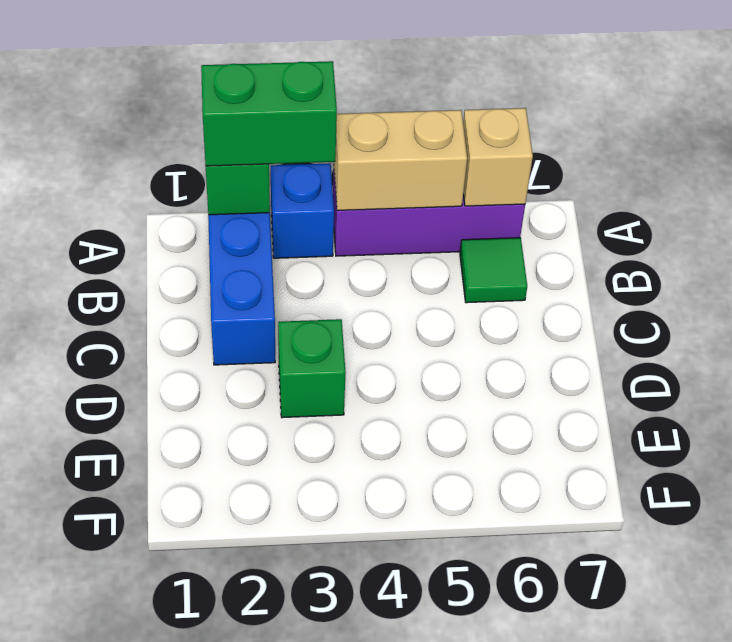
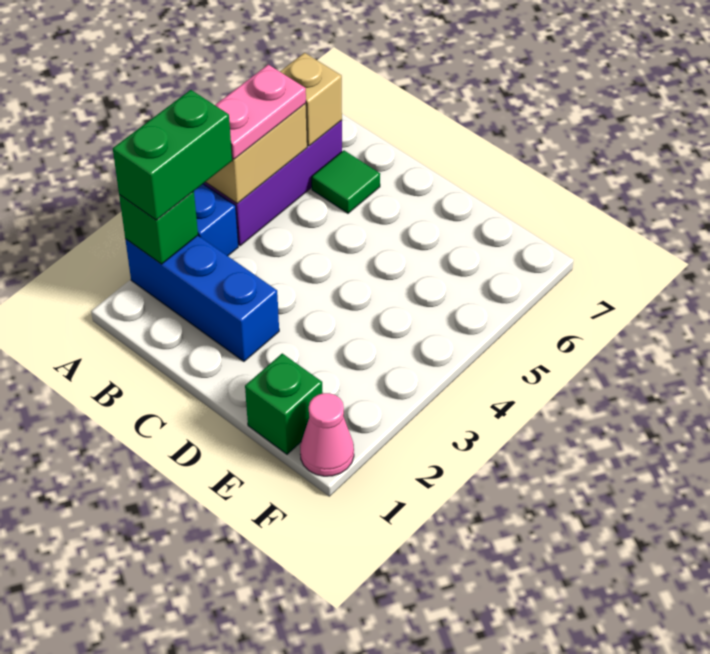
none -> pink 1x2 plate [215,65,306,159]
green 1x1 brick [278,319,346,418] -> green 1x1 brick moved to [245,353,323,454]
none -> pink 1x1 cone [300,393,354,476]

